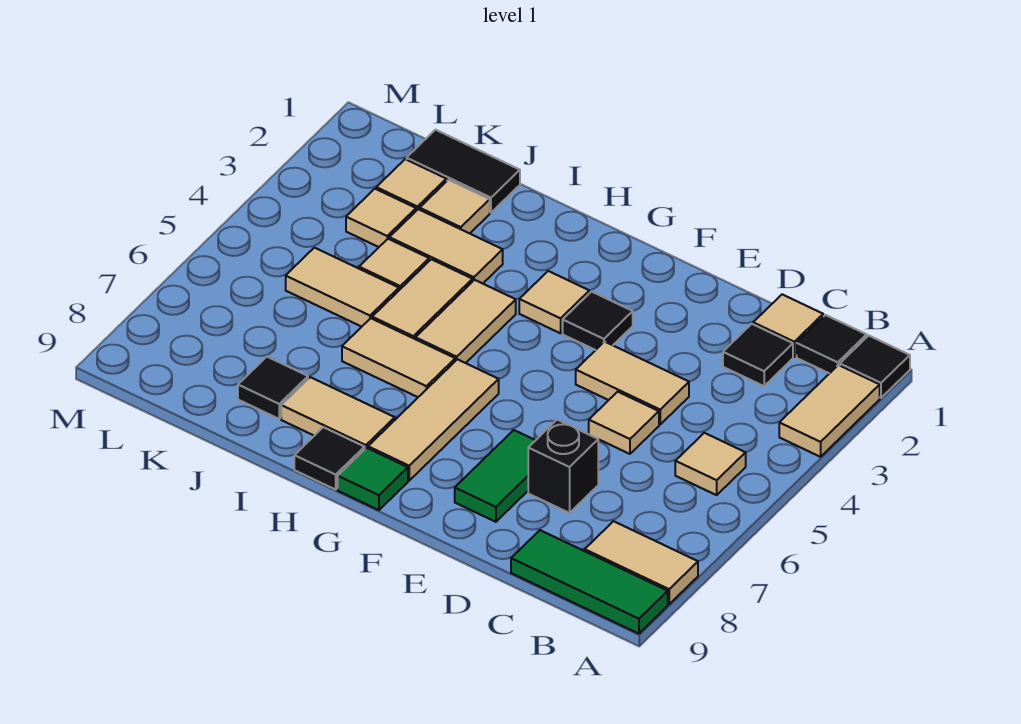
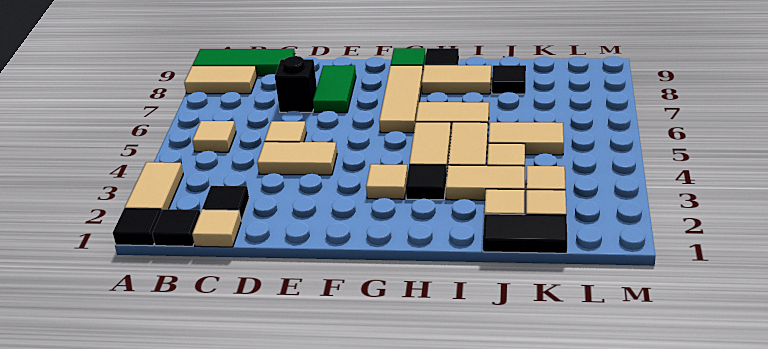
black 1x1 tile [563,292,633,350] -> black 1x1 tile moved to [406,165,447,200]

